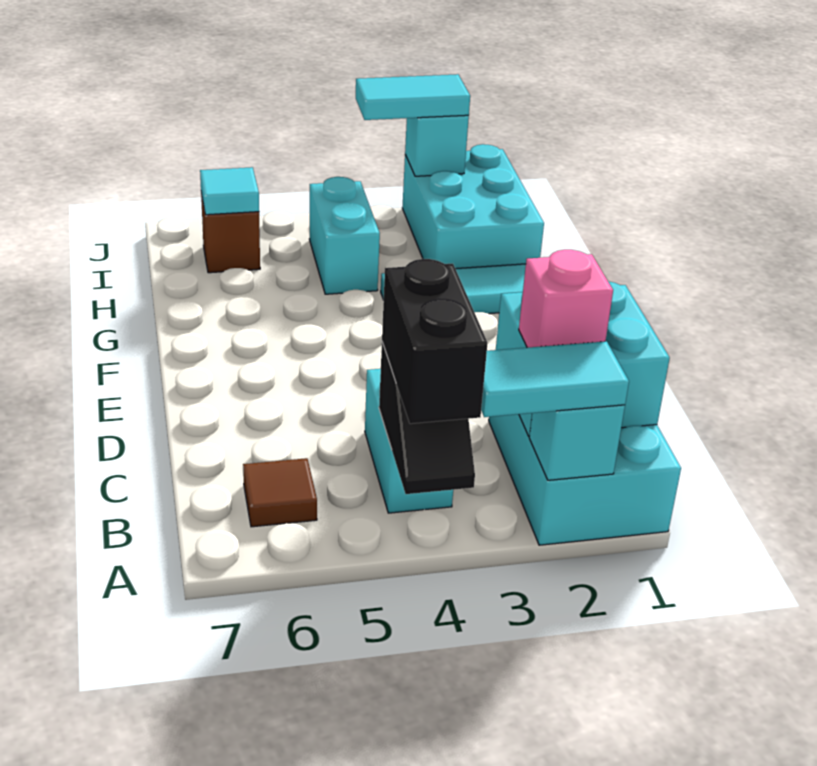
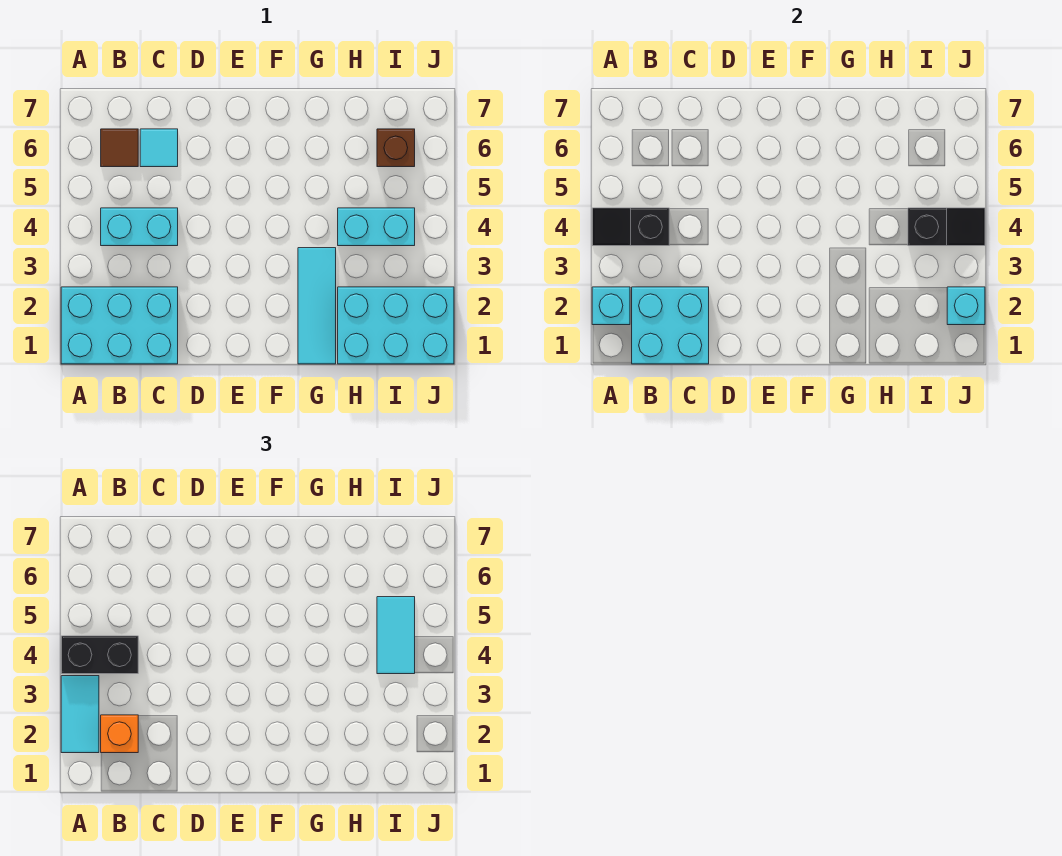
pink 1x1 brick [519,250,613,348] -> orange 1x1 brick [101,715,138,753]
none -> black 1x2 slope [908,208,985,246]
cyan 1x1 tile [200,167,259,215] -> cyan 1x1 tile moved to [140,129,178,167]
cyan 1x2 tile [356,74,470,120] -> cyan 1x2 tile moved to [377,597,415,674]

